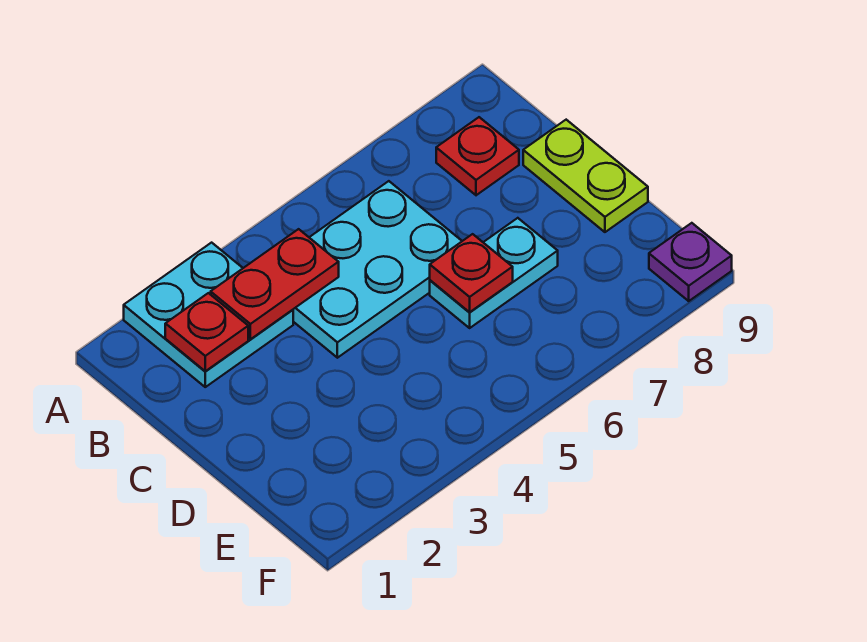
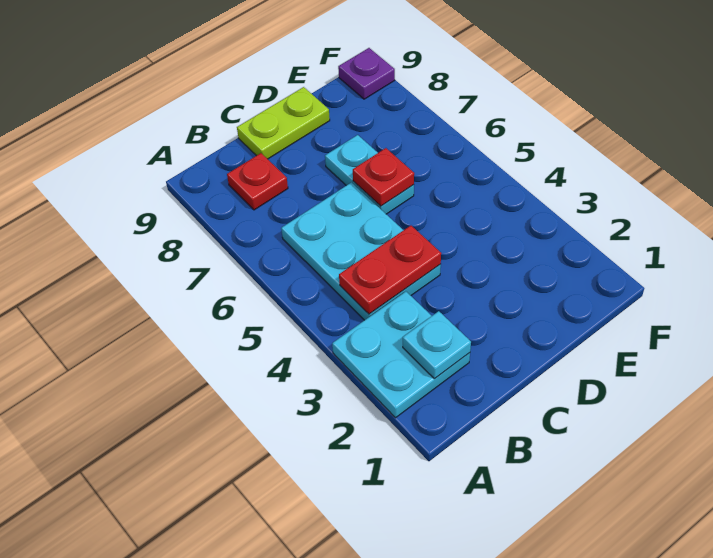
red 1x1 plate [165,293,248,371] -> cyan 1x1 plate [403,311,471,379]
red 1x2 plate [211,229,339,339] -> red 1x2 plate turned to [339,226,441,314]

